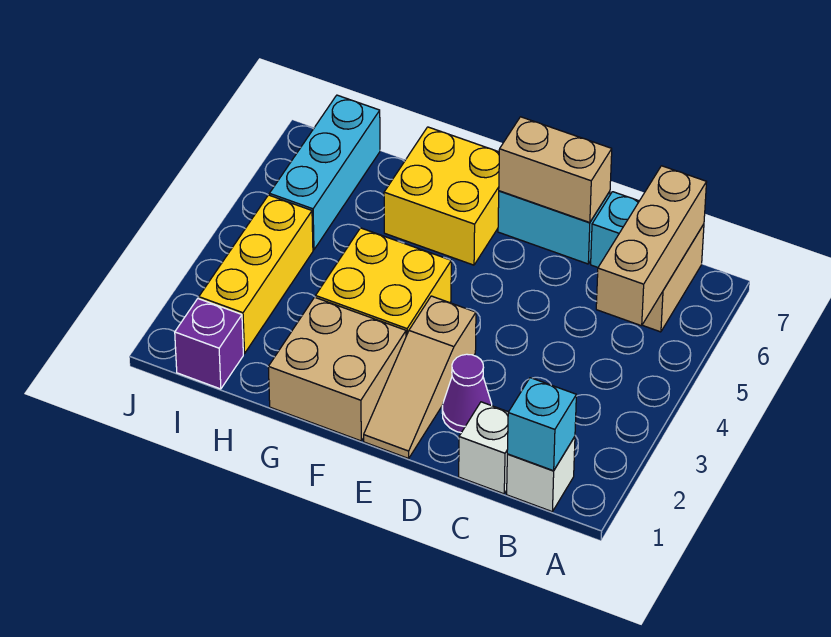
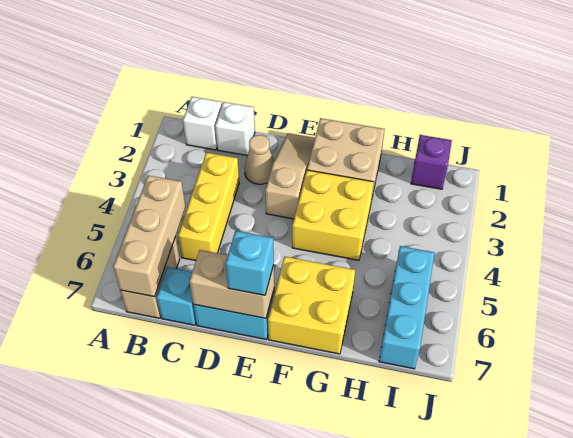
cyan 1x1 brick [507,378,576,471] -> cyan 1x1 brick moved to [225,231,274,295]
purple 1x1 cone [442,354,492,433] -> tan 1x1 cone [245,135,274,184]
yellow 1x3 brick [199,195,313,354] -> yellow 1x3 brick moved to [178,153,239,261]

